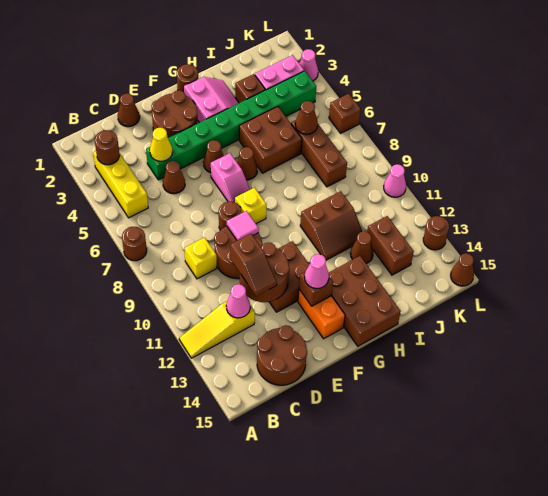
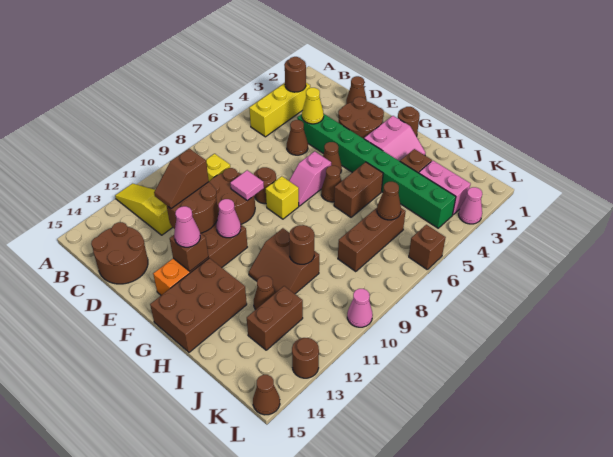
brown 1x1 round brick [122,227,147,261] -> brown 1x1 round brick moved to [289,225,314,264]
pink 1x1 cone [226,284,250,318] -> pink 1x1 cone moved to [216,199,241,238]
brown 2x2 brick [239,107,302,173] -> brown 1x2 brick [334,162,383,217]

